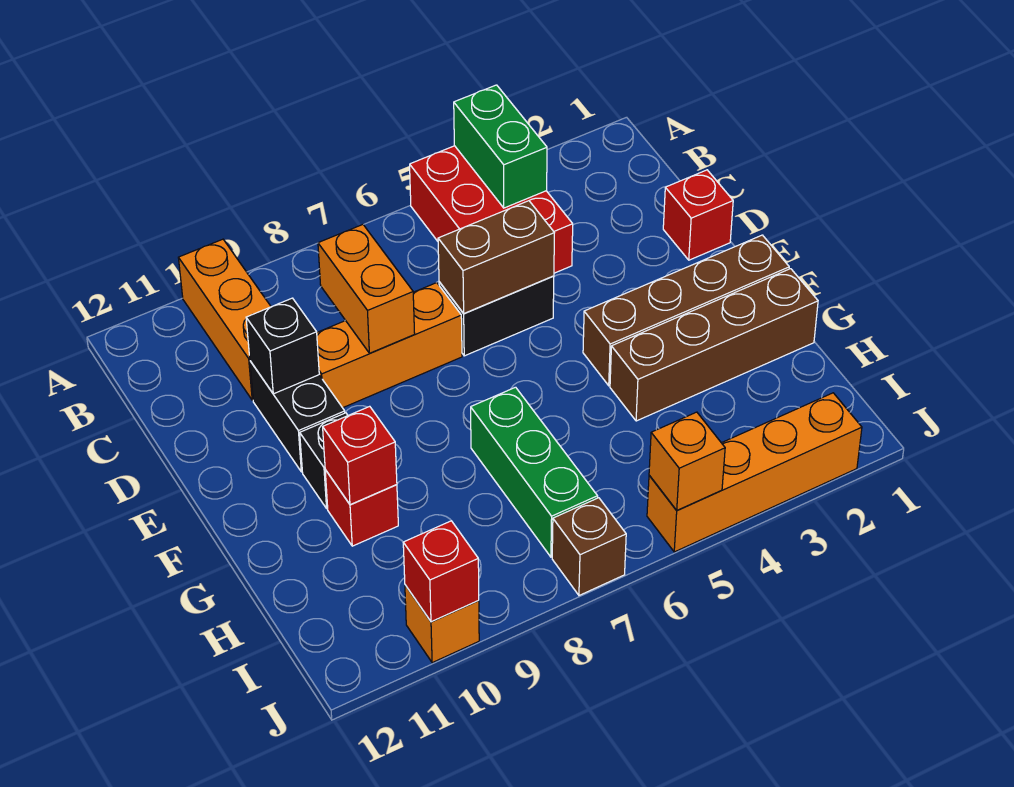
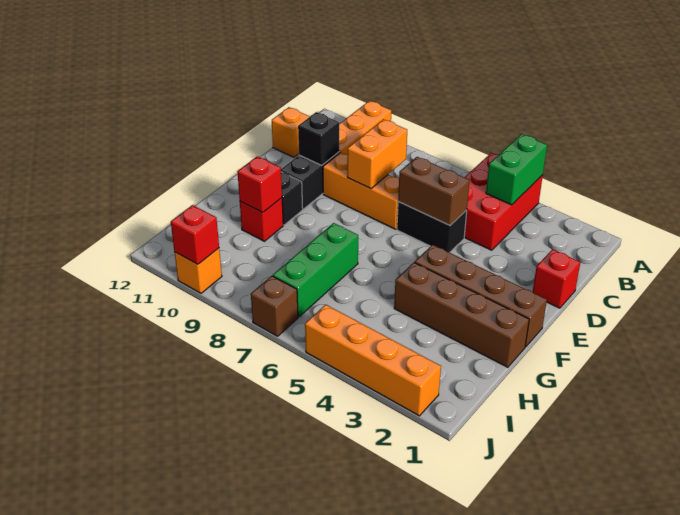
orange 1x1 brick [649,412,725,510] -> orange 1x1 brick moved to [272,107,310,157]

